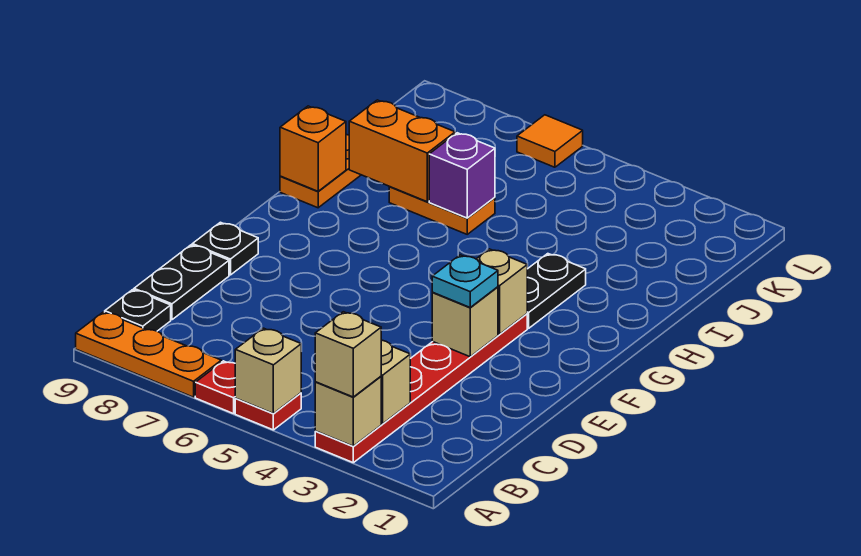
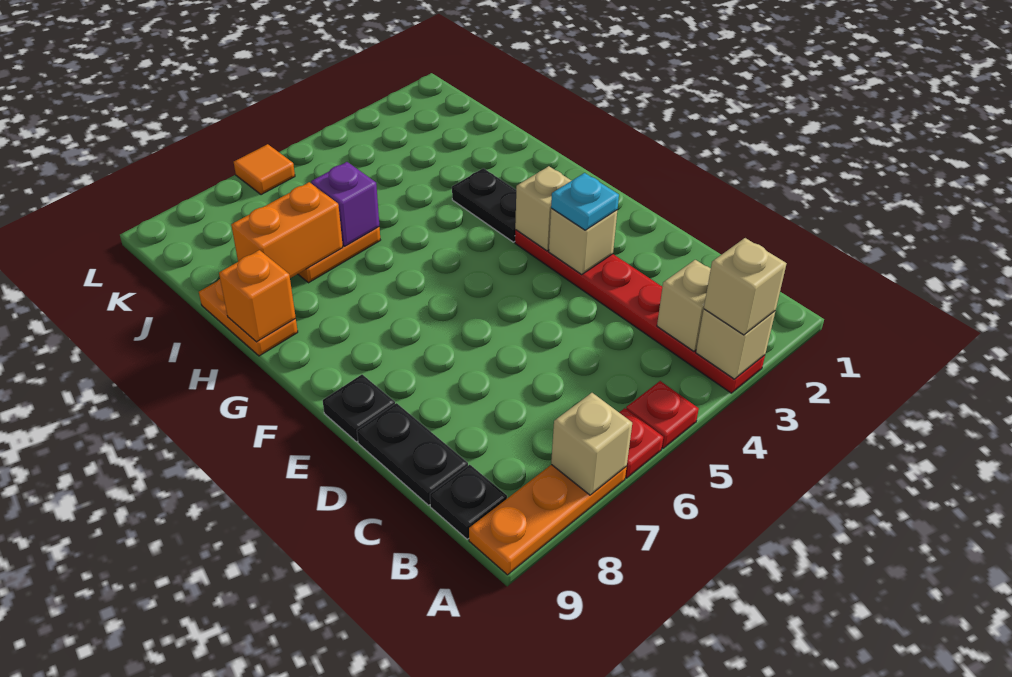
tan 1x1 brick [235,328,301,413] -> tan 1x1 brick moved to [551,393,632,495]

